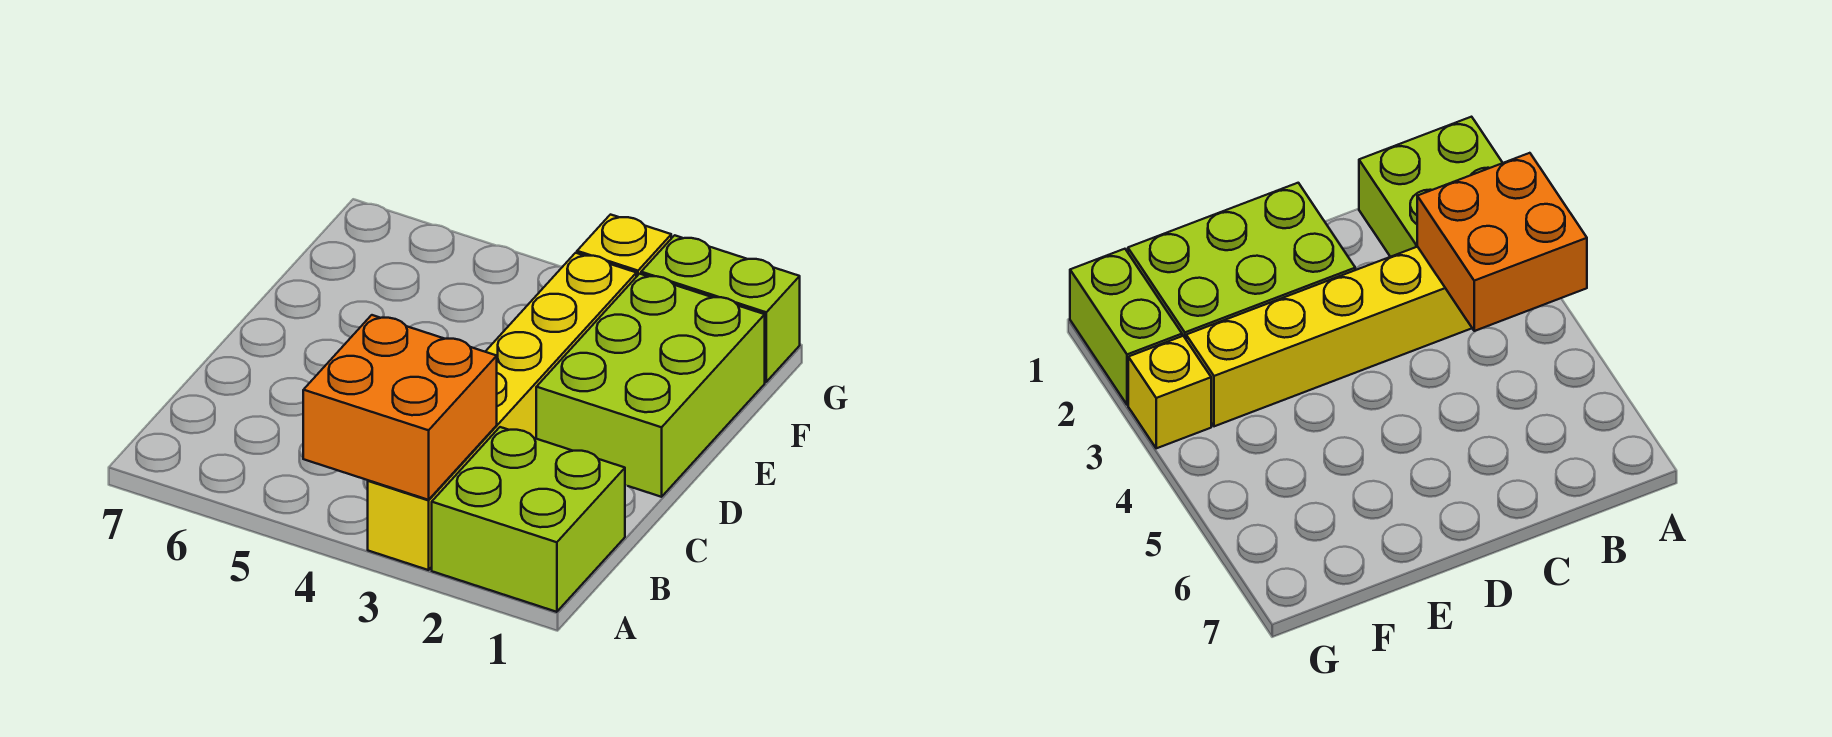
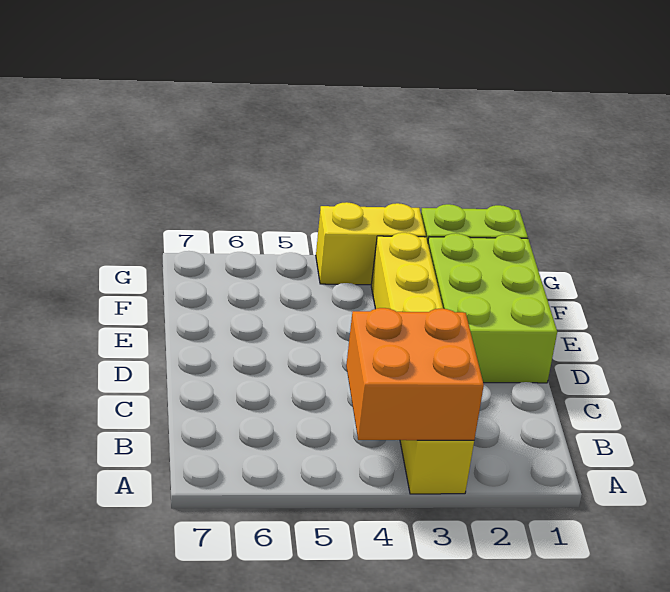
lime 2x2 brick [432,427,625,612] -> none
yellow 1x1 brick [577,215,671,277] -> yellow 1x2 brick [316,202,426,285]

